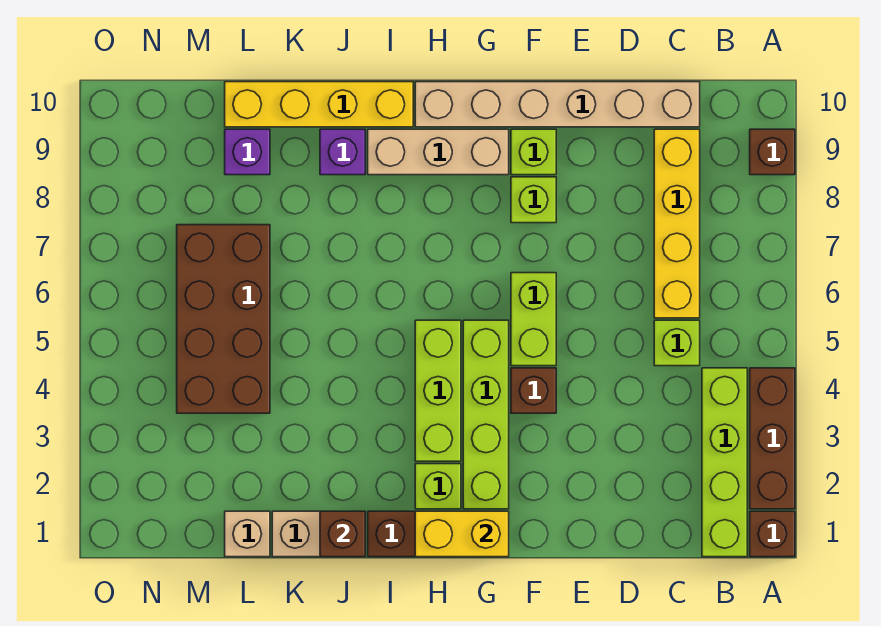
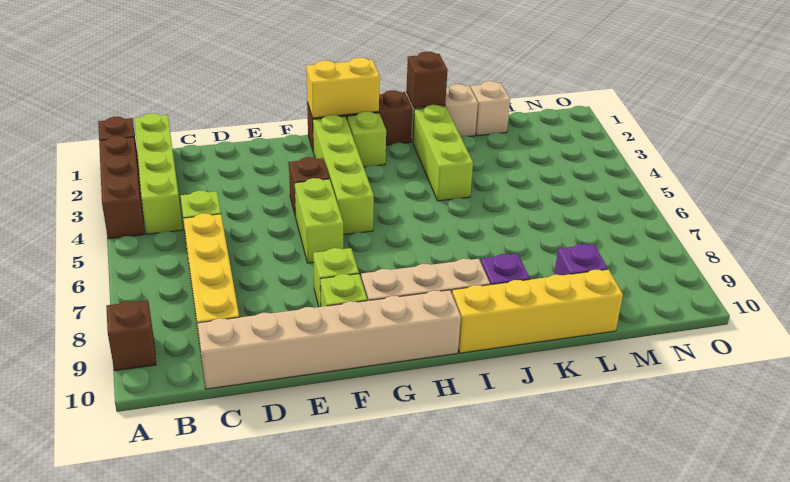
lime 1x3 brick [415,320,461,461] -> lime 1x3 brick moved to [413,105,473,201]
brown 2x4 brick [177,225,270,413] -> none

